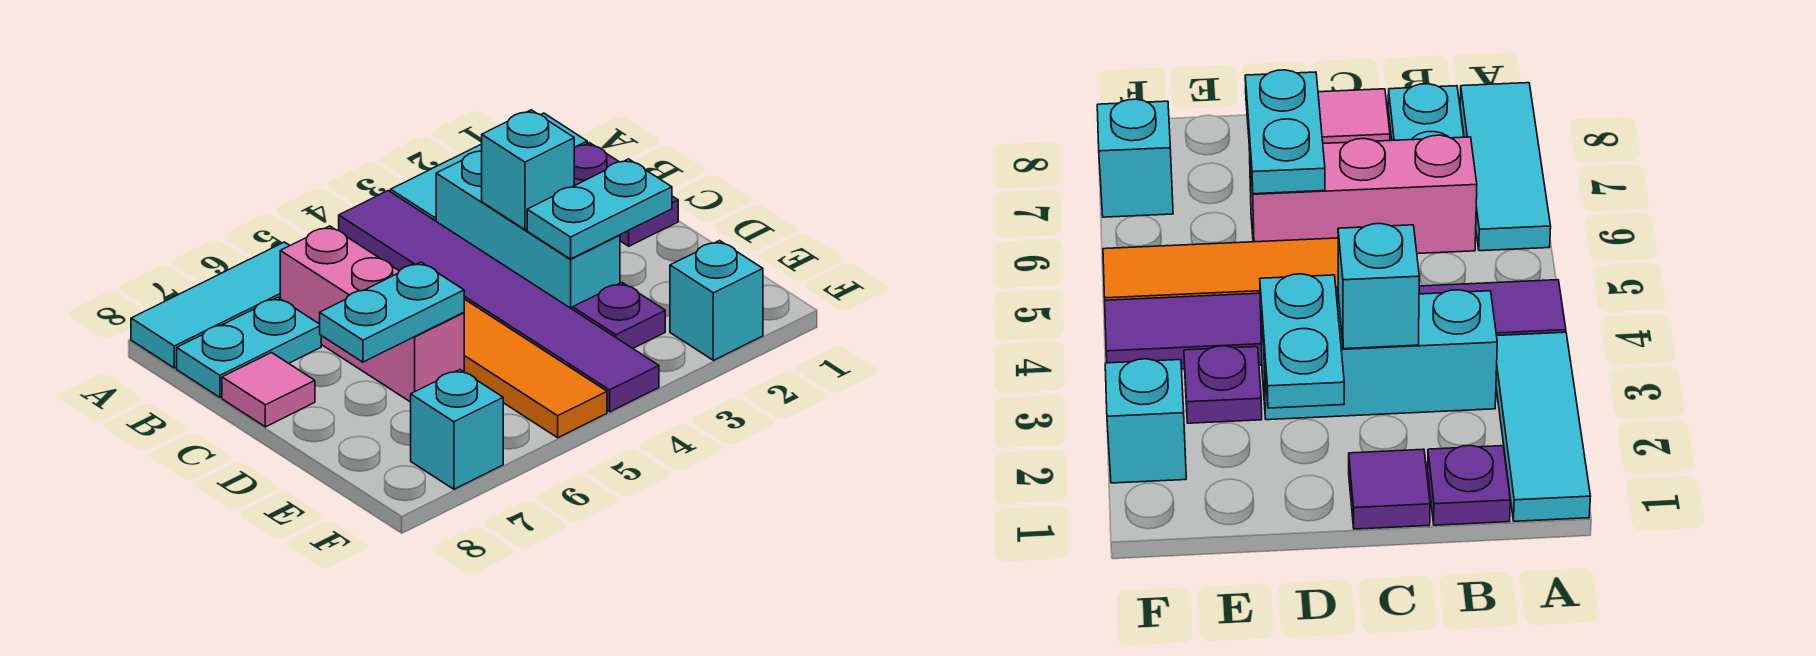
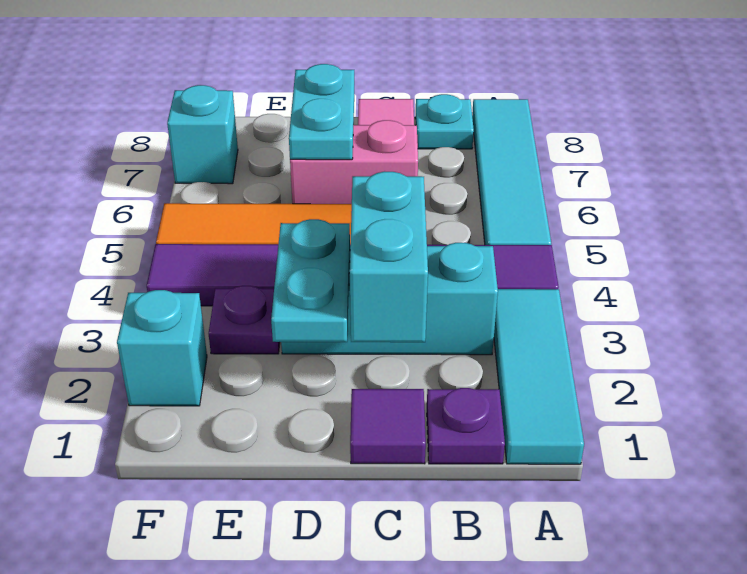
cyan 1x3 tile [131,242,290,368] -> cyan 1x4 tile [472,99,551,245]
pink 1x3 brick [280,226,464,402] -> pink 1x2 brick [290,120,418,204]
cyan 1x2 plate [177,297,321,397] -> cyan 1x1 plate [415,94,474,149]
cyan 1x1 brick [482,110,574,230] -> cyan 1x2 brick [350,171,428,342]

